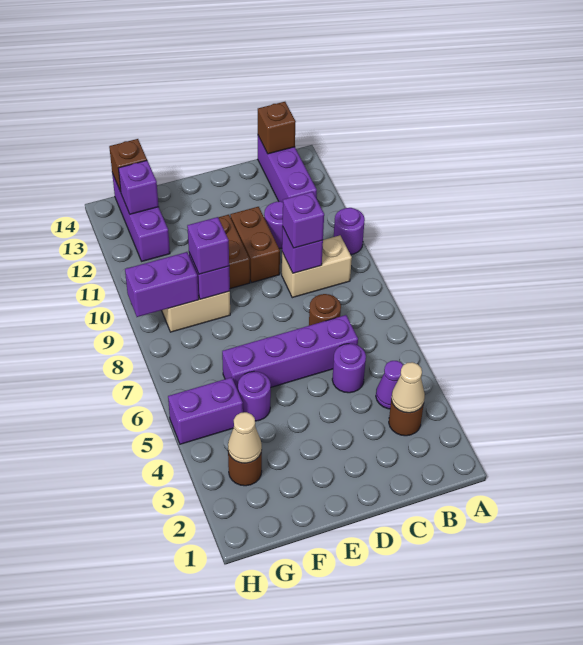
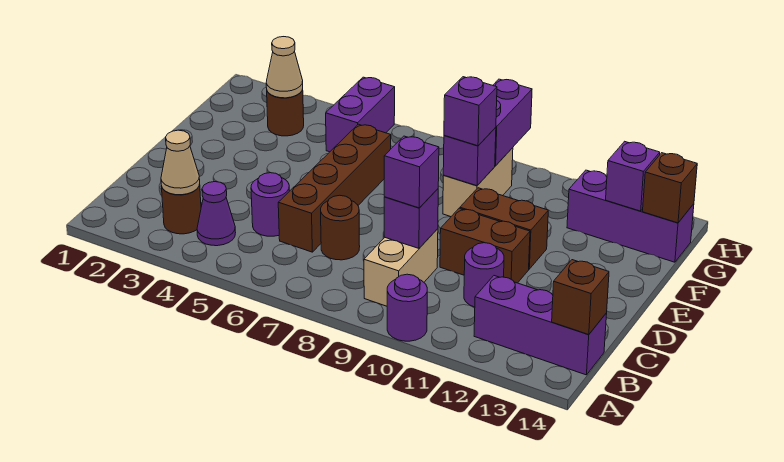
purple 1x4 brick [222,315,358,390] -> brown 1x4 brick [278,124,391,252]
purple 1x1 round brick [238,371,271,421] -> none

